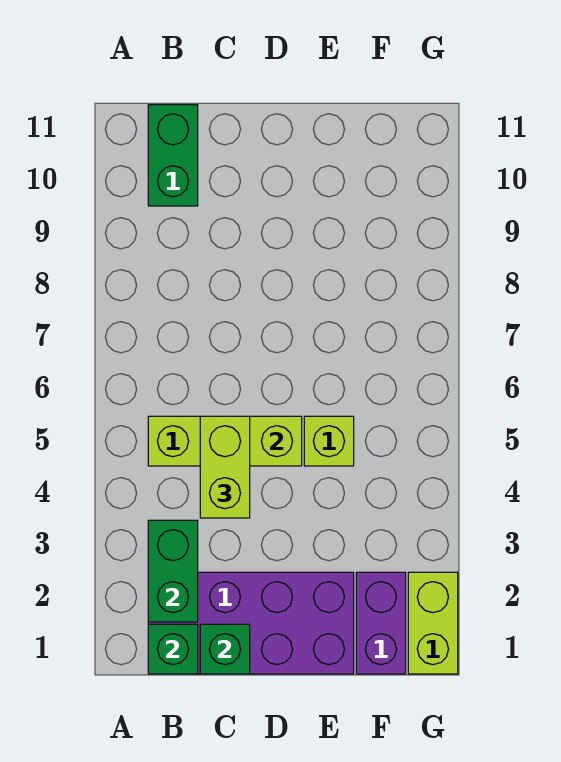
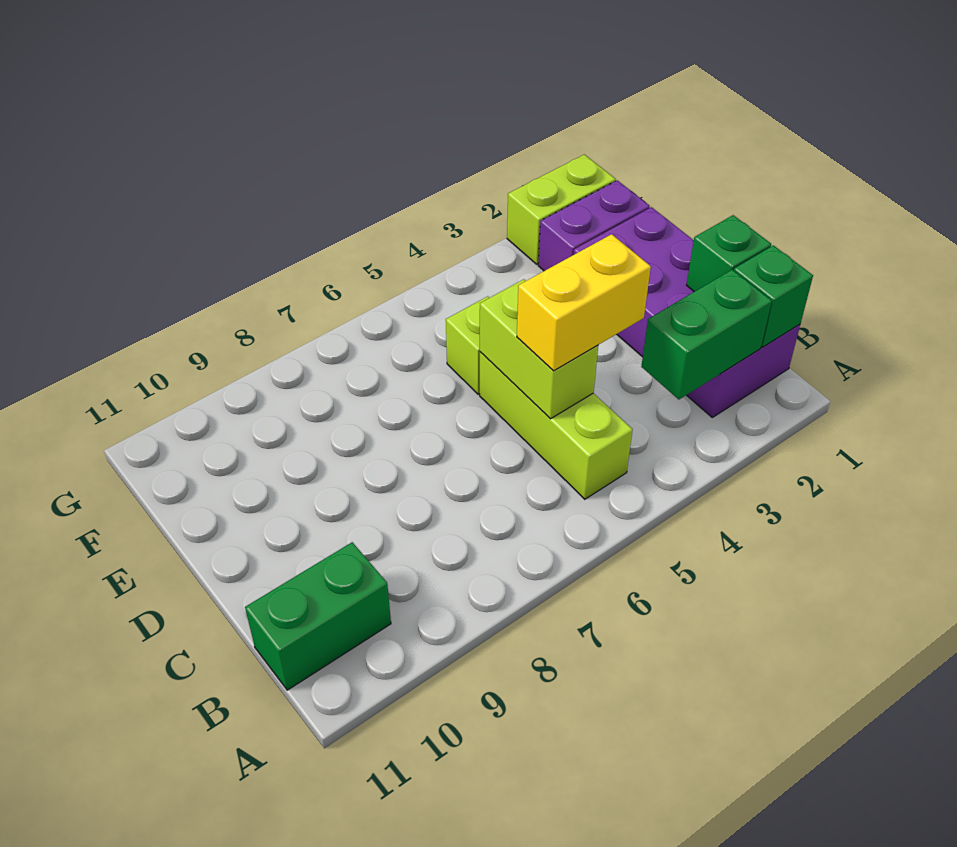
lime 1x2 brick [200,416,250,518] -> yellow 1x2 brick [517,234,651,371]

